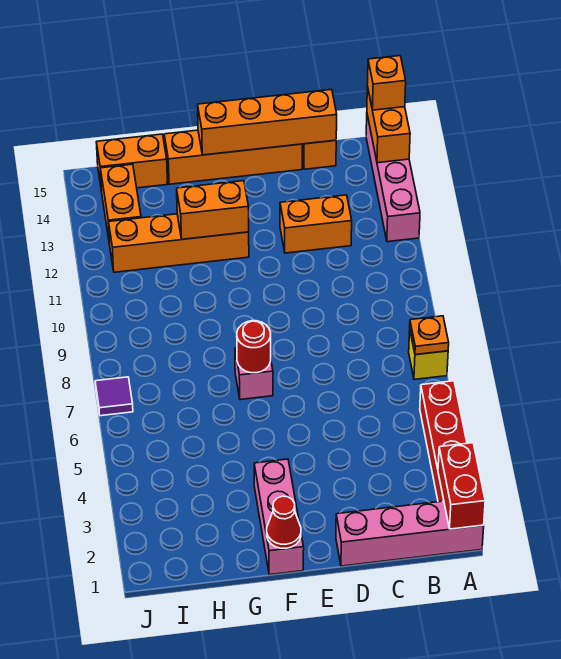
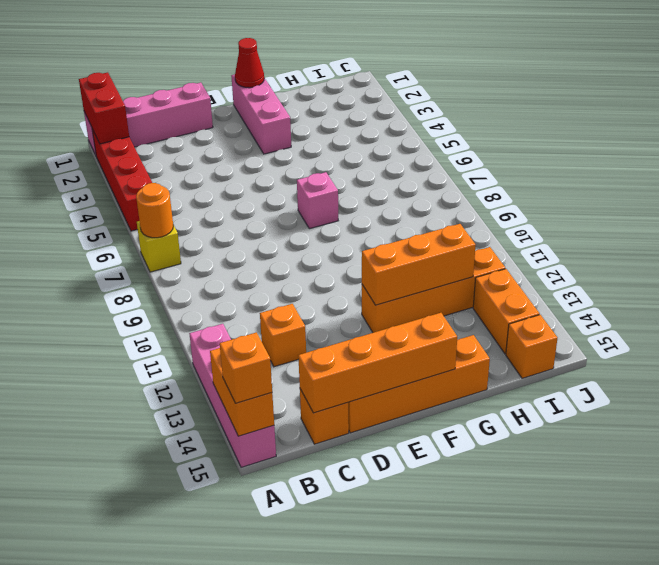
orange 1x1 plate [410,316,449,355] -> orange 1x1 round brick [136,183,173,238]
orange 1x2 brick [280,195,352,253] -> orange 1x1 brick [260,304,306,367]
red 1x1 round brick [237,321,271,373] -> none
orange 1x2 brick [177,181,249,239] -> orange 1x3 brick [362,224,476,305]
orange 1x2 brick [96,134,168,191] -> orange 1x1 brick [506,315,557,378]
purple 1x1 tile [95,377,133,416] -> none

